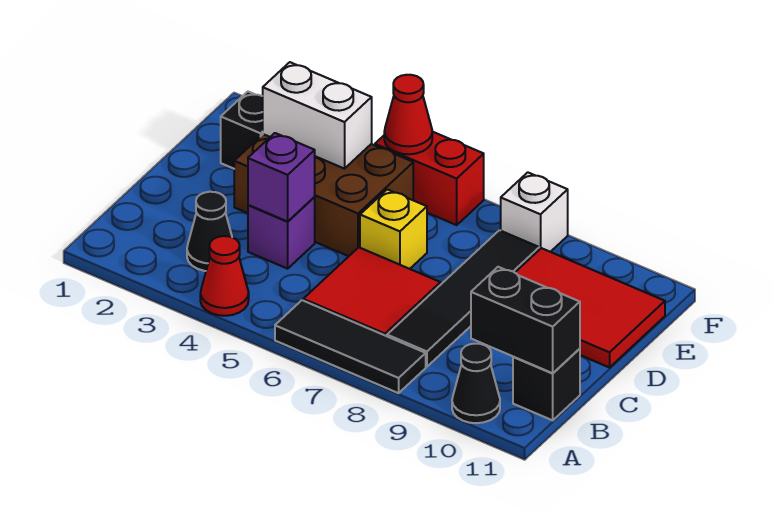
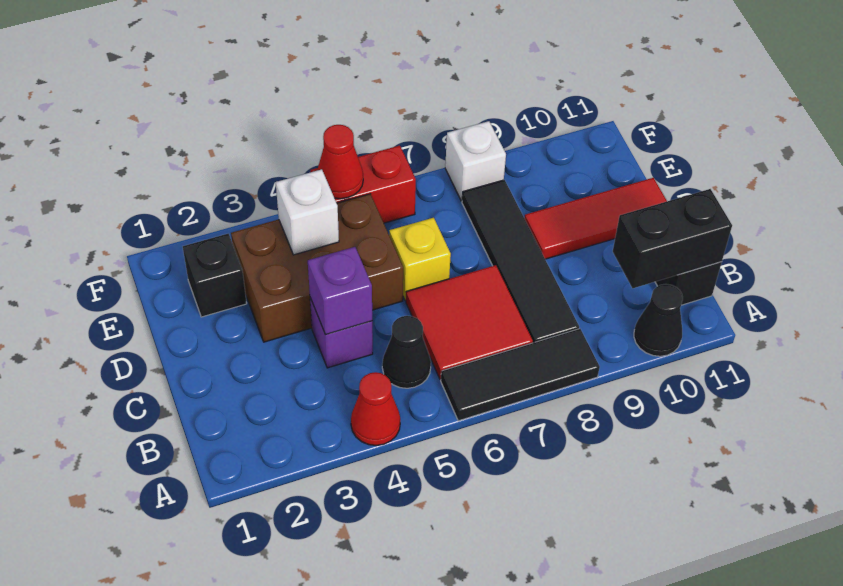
black 1x1 cone [187,192,232,271] -> black 1x1 cone moved to [382,316,431,388]
red 2x3 tile [515,248,665,368] -> red 1x3 tile [524,178,667,259]
white 1x2 brick [263,62,372,169] -> white 1x1 brick [276,169,339,255]

